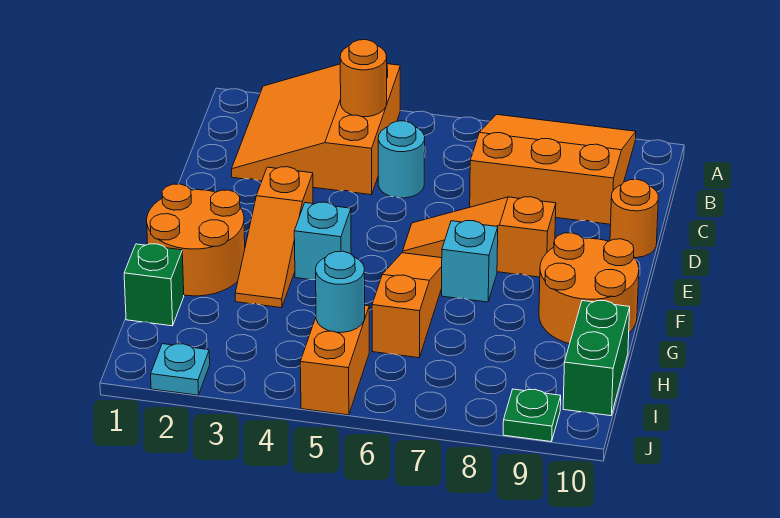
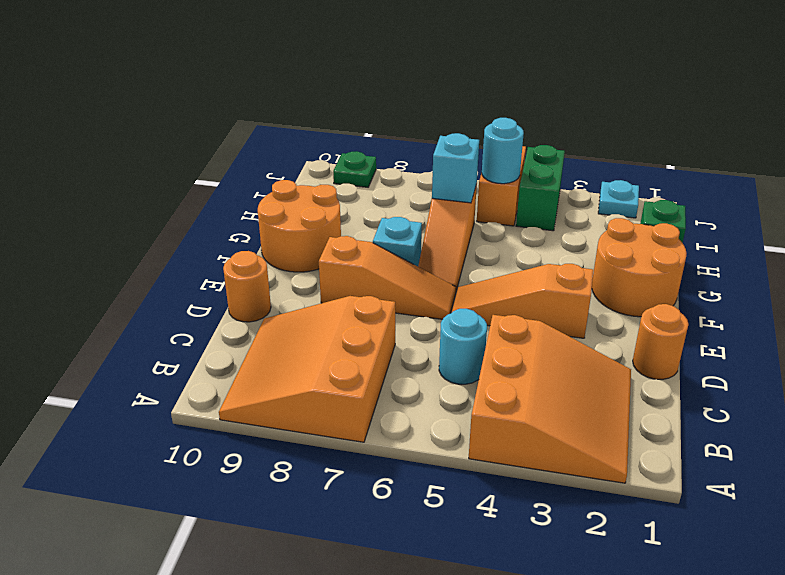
orange 3x3 slope [470,114,636,224] -> orange 3x3 slope turned to [219,296,395,442]
orange 1x1 round brick [340,40,387,117] -> orange 1x1 round brick moved to [633,304,688,379]
orange 1x3 slope [235,167,313,308] -> orange 1x3 slope turned to [451,264,593,338]
cyan 1x1 brick [294,202,351,280] -> cyan 1x1 brick moved to [432,133,479,203]
green 1x2 brick [563,301,630,416] -> green 1x2 brick moved to [516,145,565,231]

